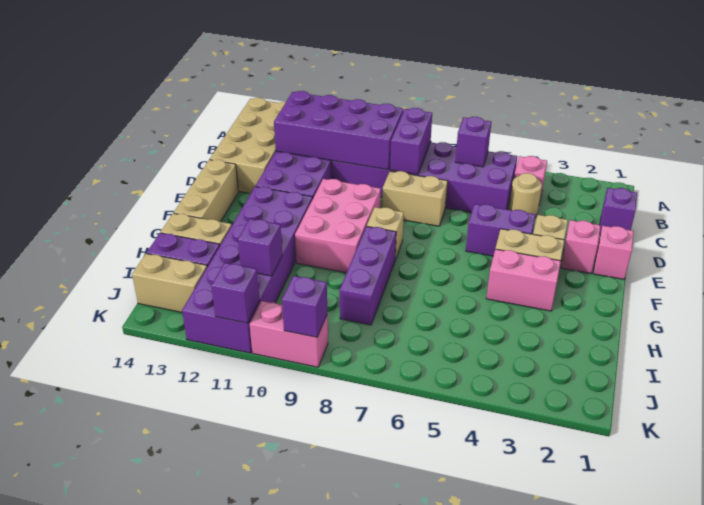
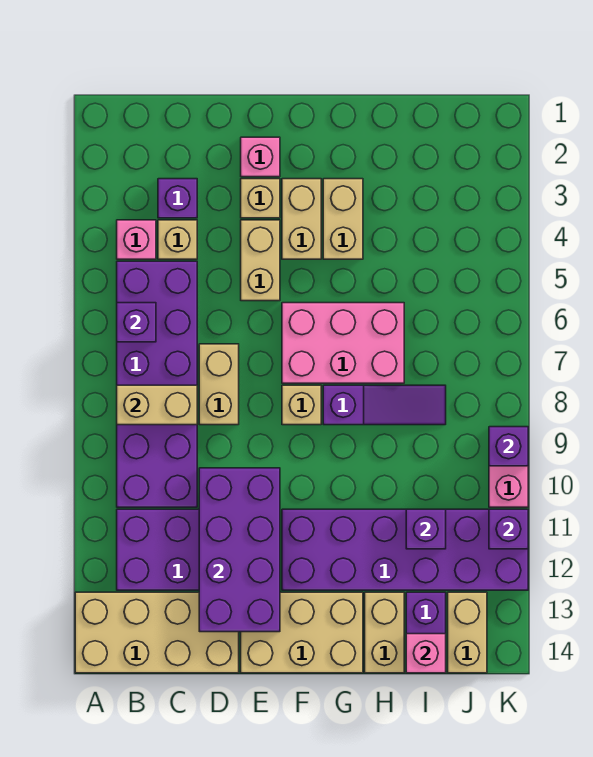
purple 1x2 brick [390,108,432,174] -> tan 1x2 brick [117,385,197,425]
purple 2x4 brick [274,91,403,170] -> purple 2x4 brick moved to [199,468,280,632]
purple 1x1 brick [600,188,637,233] -> purple 1x1 brick moved to [158,179,197,218]
tan 1x1 round brick [509,173,542,218] -> tan 1x1 brick [158,220,197,259]
pink 1x1 brick [593,226,634,279] -> pink 1x1 brick moved to [406,634,446,673]
purple 1x2 brick [466,204,535,256] -> tan 1x2 brick [241,220,280,301]
pink 2x3 brick [295,179,381,273] -> pink 2x3 brick moved to [282,303,404,383]
tan 1x3 brick [174,160,238,222] -> tan 2x3 brick [241,592,363,673]
pink 1x2 brick [486,249,561,311] -> tan 1x2 brick [323,179,363,259]
purple 1x3 brick [340,226,396,325] -> purple 1x3 slope [323,385,446,425]

